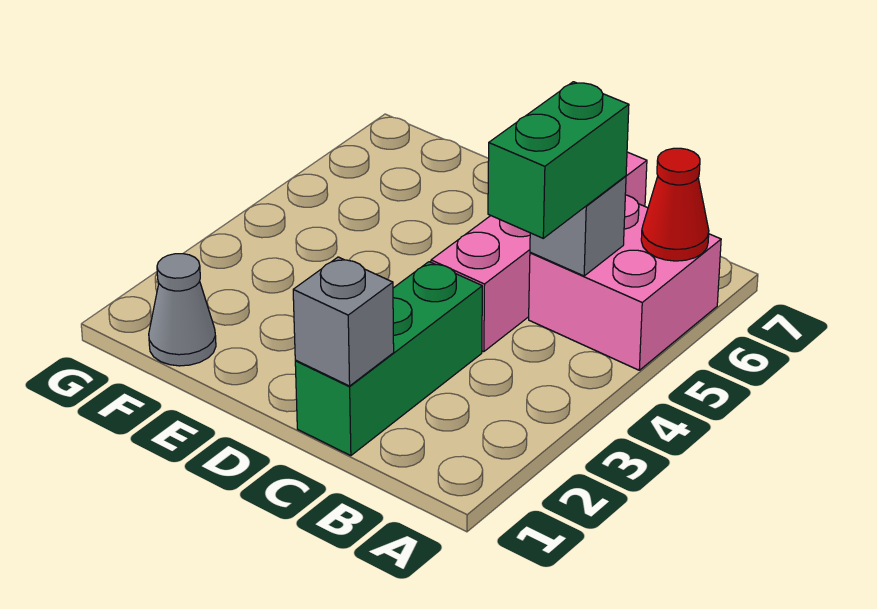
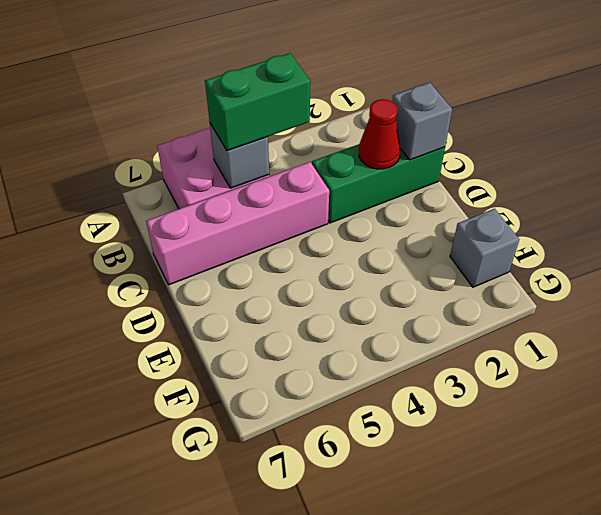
red 1x1 cone [641,148,709,261] -> red 1x1 cone moved to [359,99,401,169]
grey 1x1 cone [149,254,216,366] -> grey 1x1 brick [450,209,519,287]

